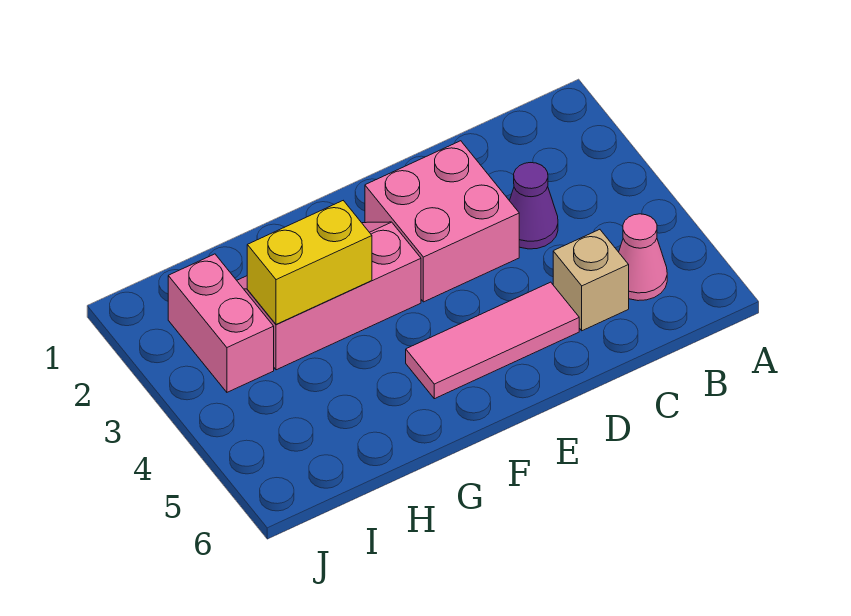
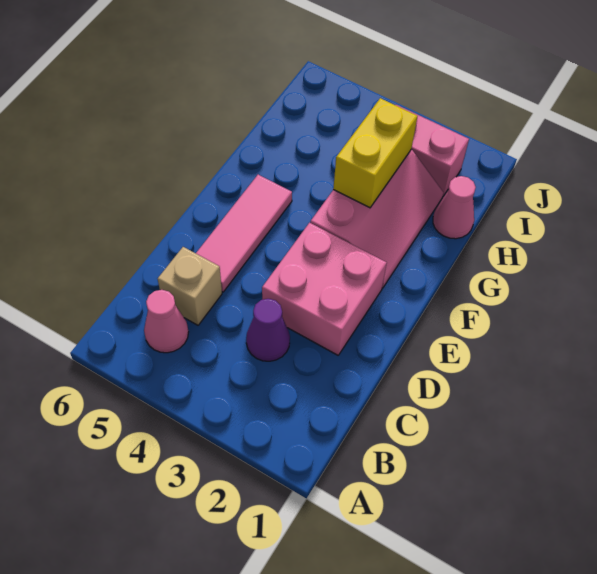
none -> pink 1x1 cone [433,176,476,239]

